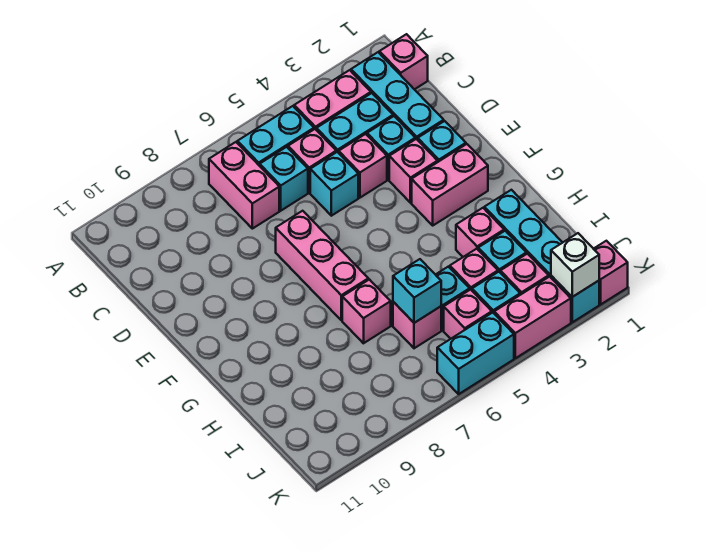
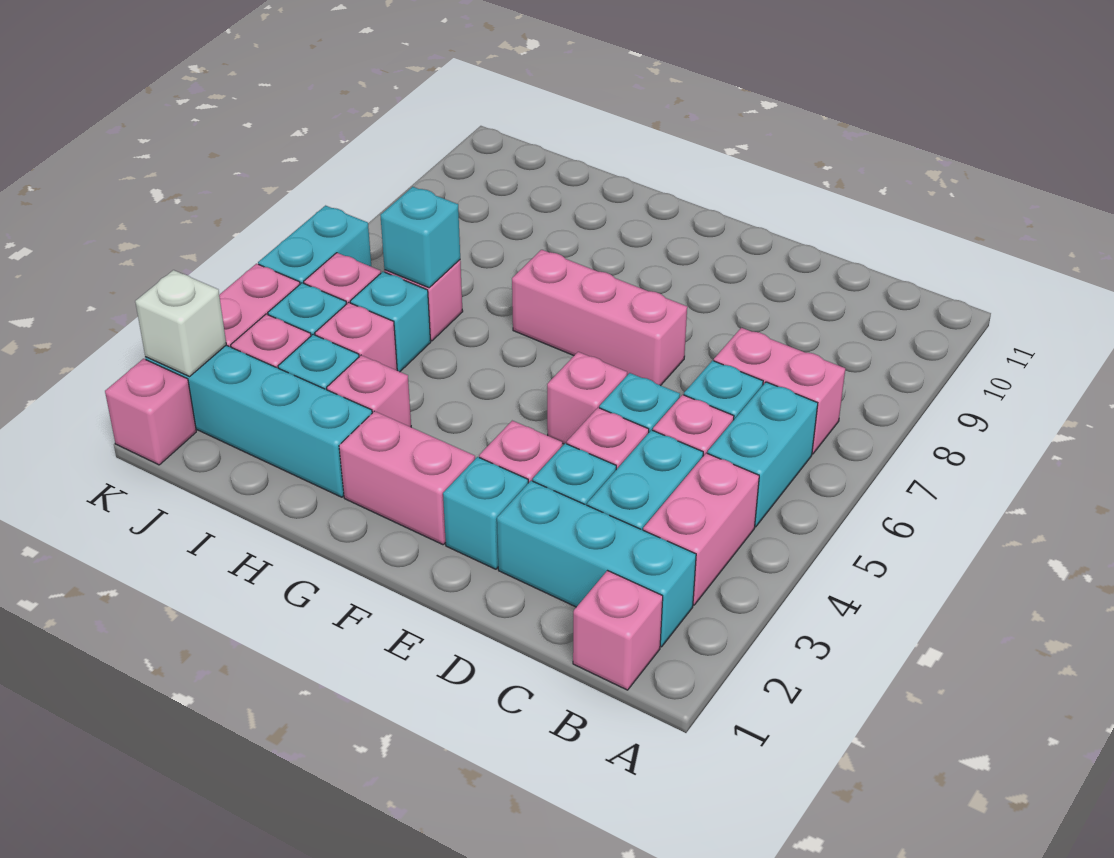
pink 1x2 brick [412,144,488,225] -> pink 1x2 brick turned to [339,411,475,545]
pink 1x1 brick [342,280,391,343] -> pink 1x1 brick moved to [547,352,627,444]

